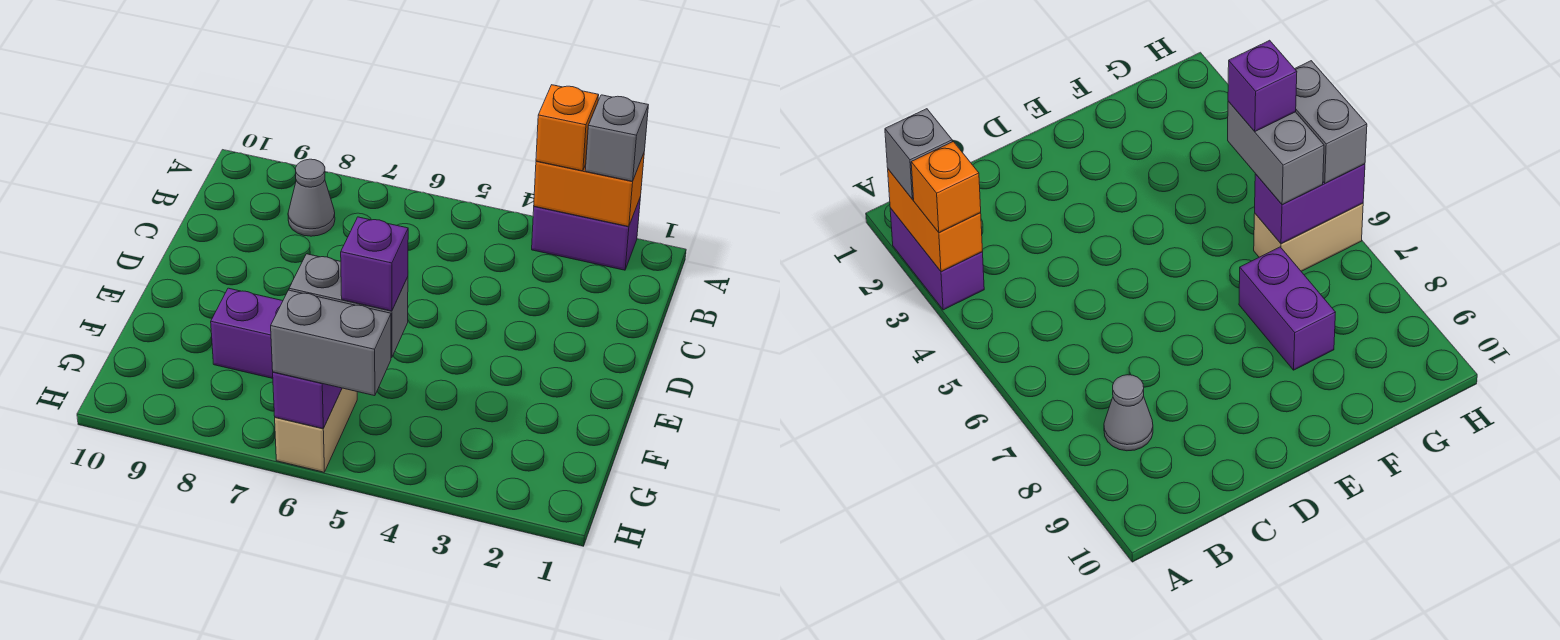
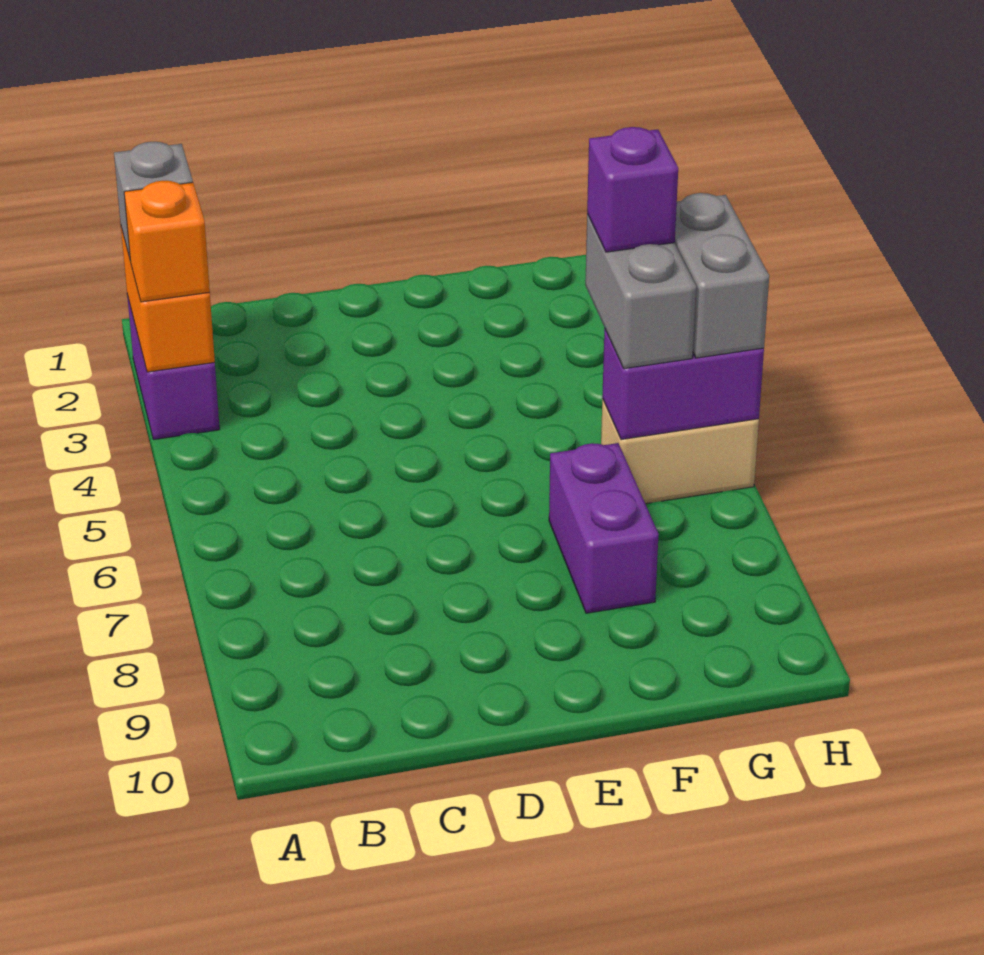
grey 1x1 cone [288,159,335,236] -> none

